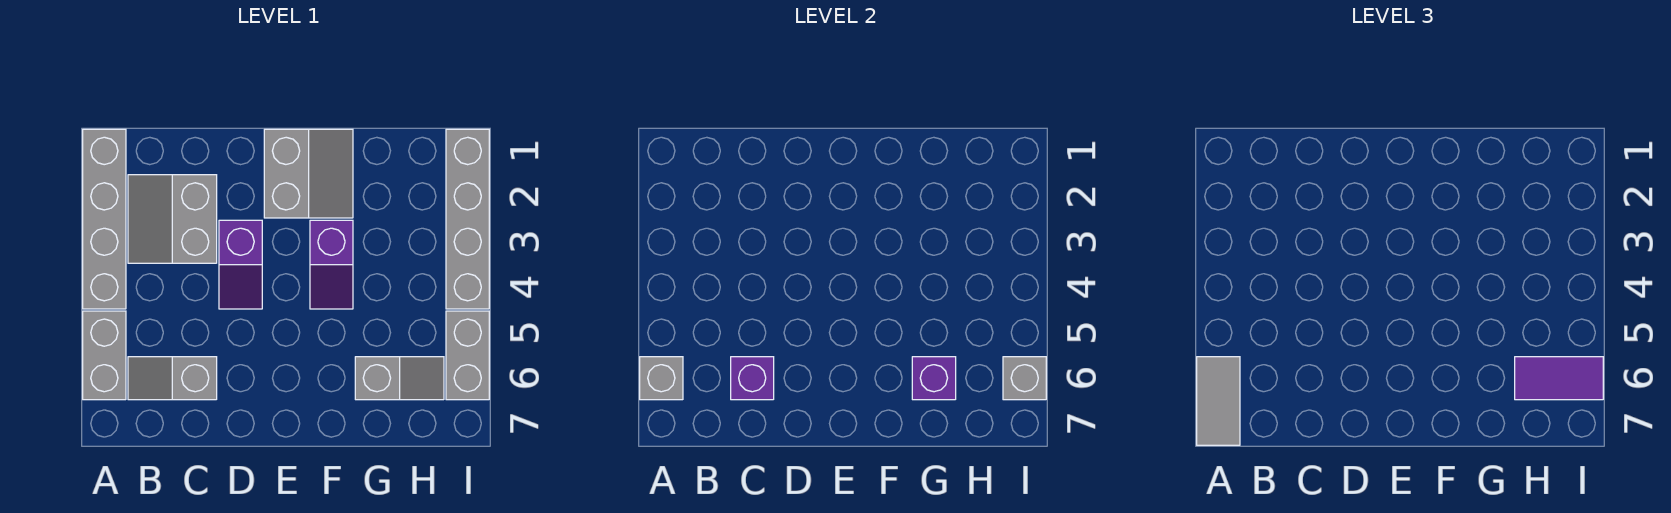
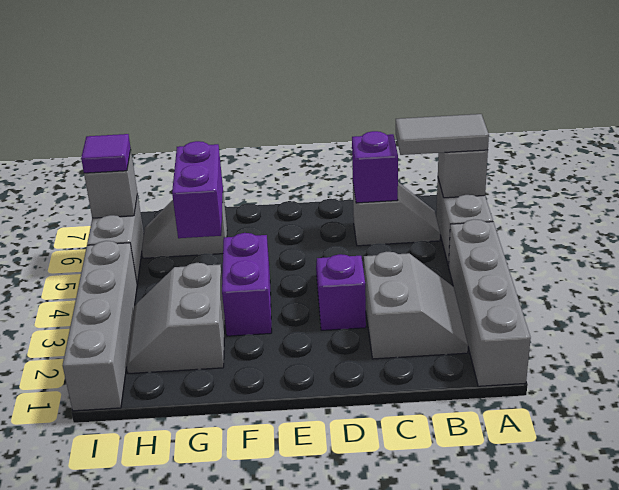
grey 1x2 tile [1197,357,1240,445] -> grey 1x2 tile turned to [396,114,489,155]
grey 2x2 slope [264,129,353,218] -> grey 2x2 slope moved to [127,263,225,374]
purple 1x2 slope [310,220,353,309] -> purple 1x2 brick [222,233,272,336]
purple 1x1 brick [912,357,956,400] -> purple 1x2 brick [172,141,223,238]
purple 1x2 tile [1515,357,1603,400] -> purple 1x1 tile [81,134,131,173]

